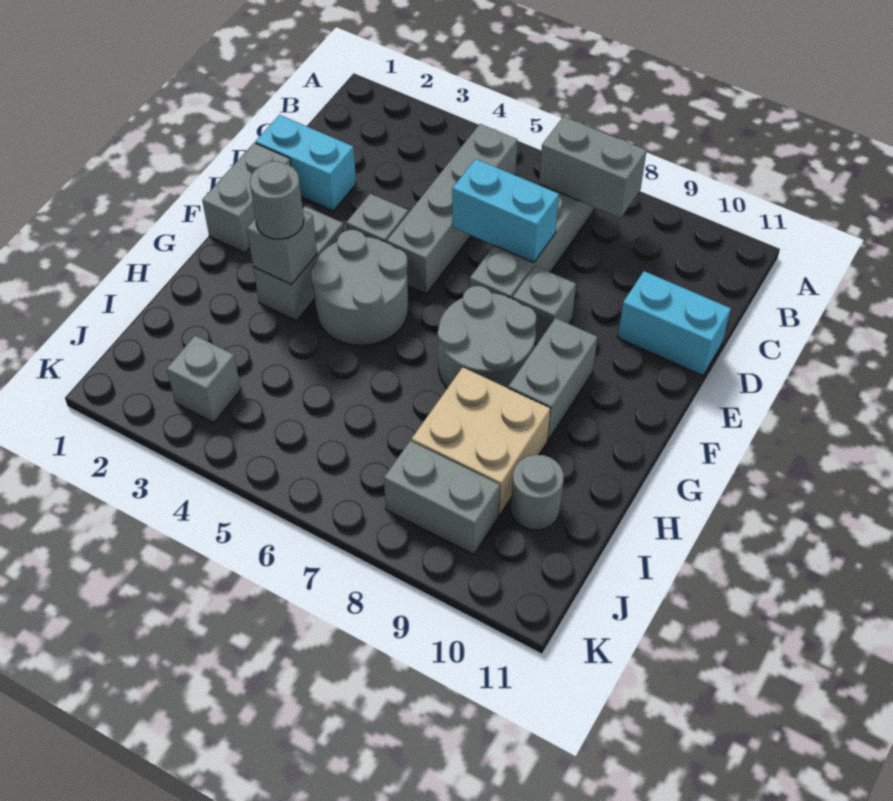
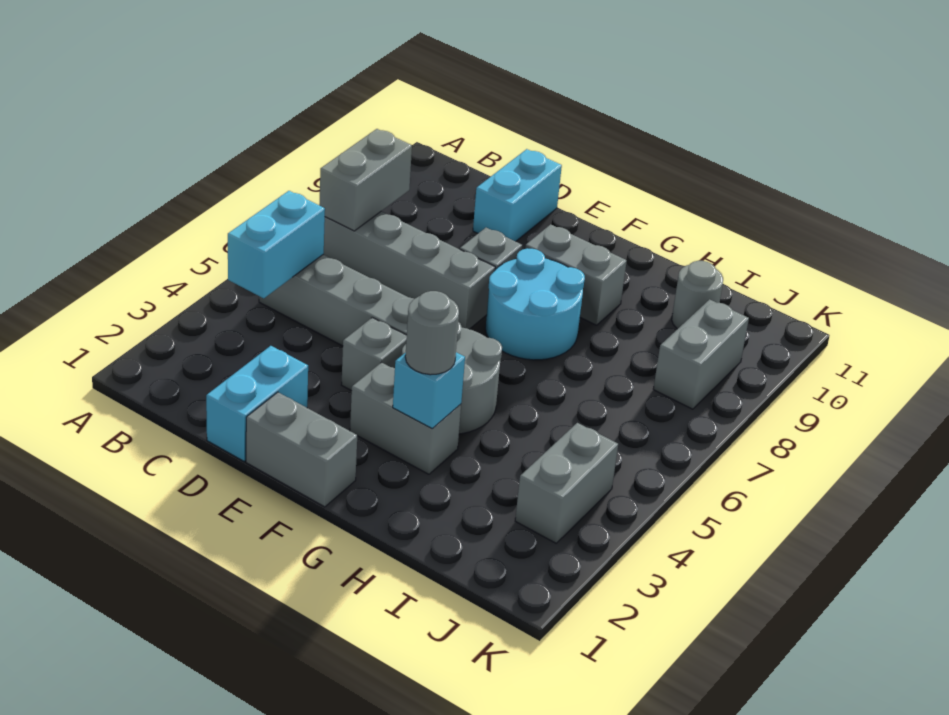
cyan 1x2 brick [452,159,559,263] -> cyan 1x2 brick moved to [228,191,325,298]
grey 2x2 round brick [438,286,537,388] -> cyan 2x2 round brick [486,248,585,360]
grey 1x1 brick [247,211,317,285] -> cyan 1x1 brick [393,352,465,429]
tan 2x2 brick [411,367,551,515] -> none
grey 1x1 brick [167,336,241,423] -> grey 1x2 brick [515,423,618,543]

